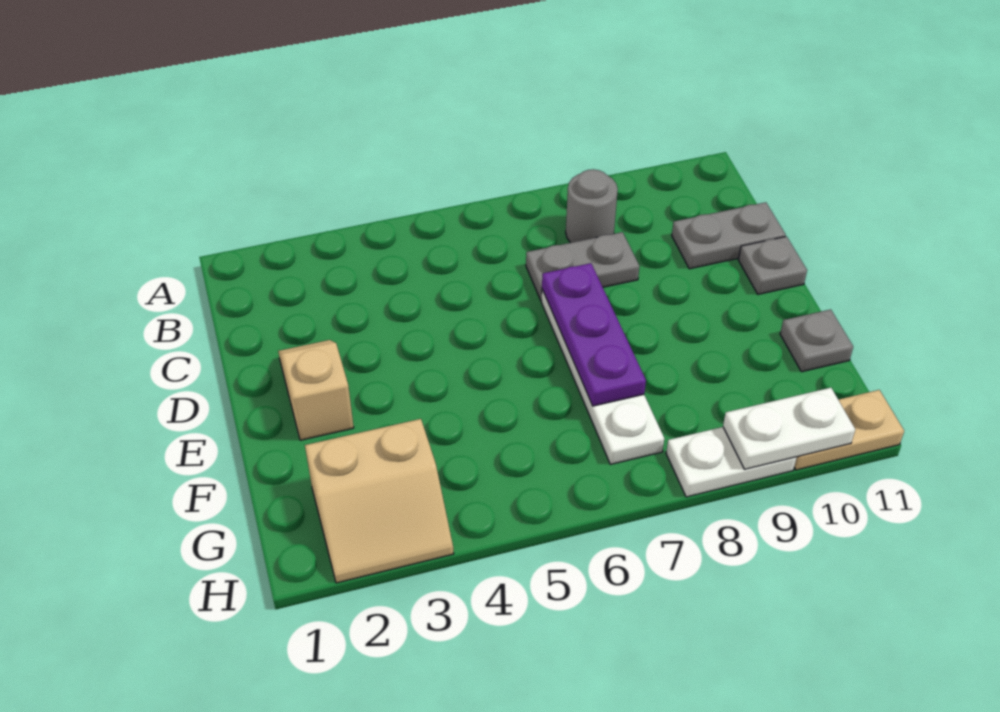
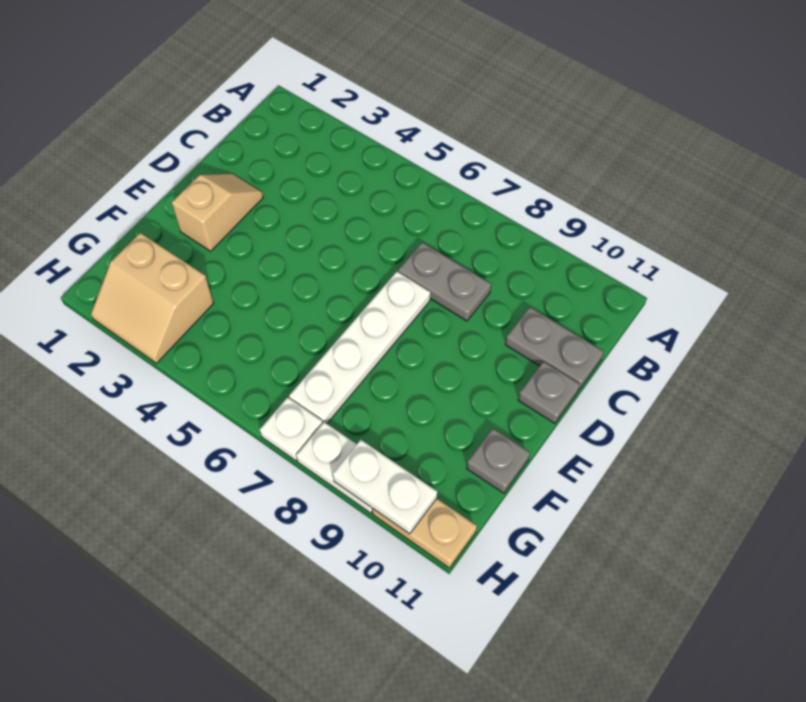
grey 1x1 round brick [566,169,618,243] -> none
purple 1x3 plate [542,263,646,406] -> none
none -> white 1x1 plate [260,397,323,461]

